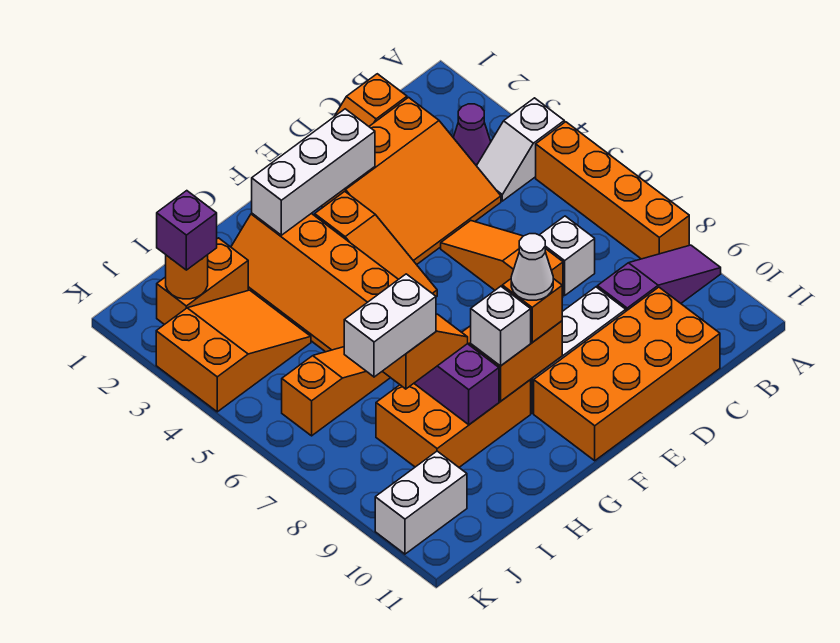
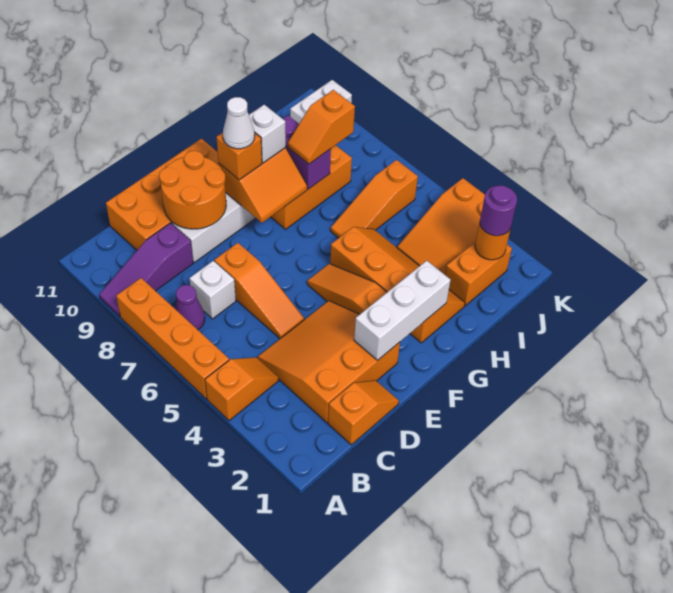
white 1x2 slope [477,98,564,201] -> orange 1x2 slope [205,357,278,421]
purple 1x1 cone [453,104,491,166] -> purple 1x1 cone moved to [175,285,205,330]
none -> orange 2x2 round brick [159,151,226,229]
white 1x2 brick [344,274,436,377] -> none
purple 1x1 brick [157,191,217,270] -> purple 1x1 round brick [480,186,517,236]

